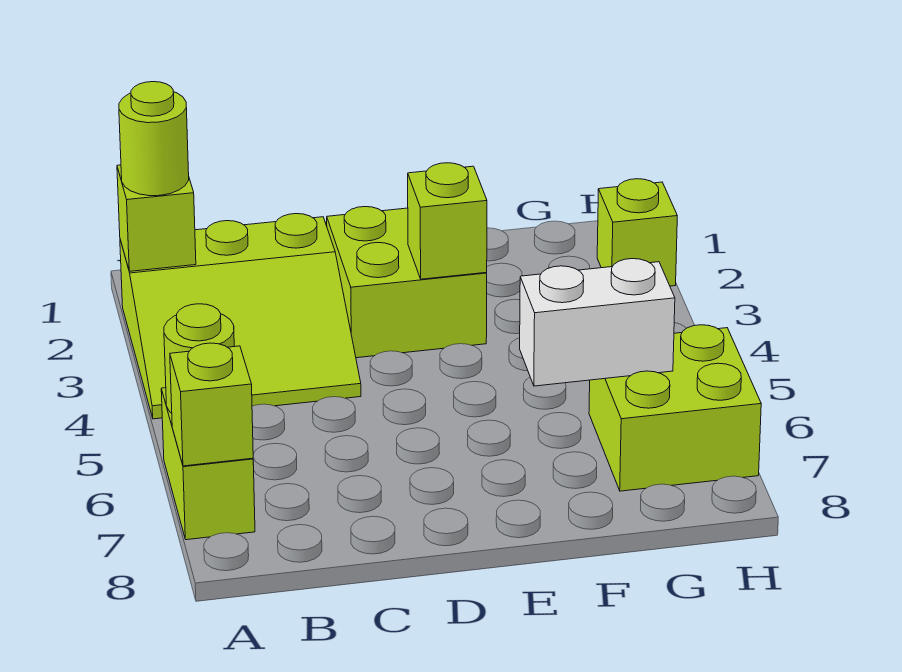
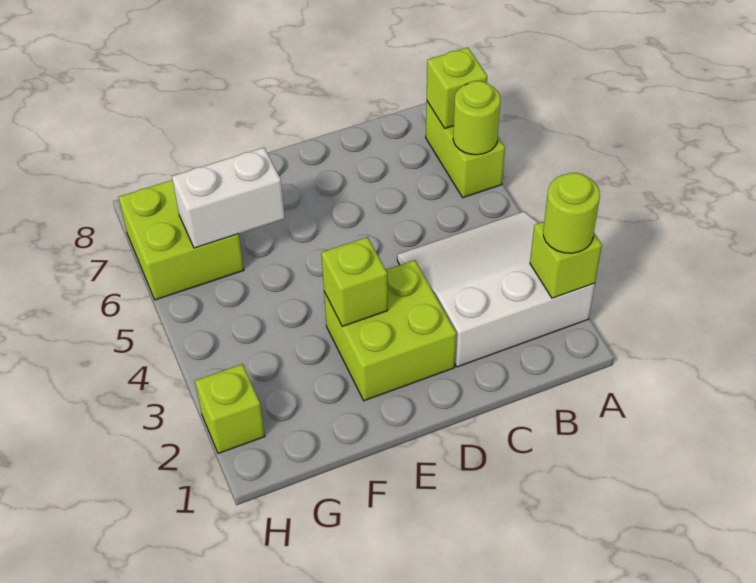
lime 3x3 slope [120,214,361,419] -> white 3x3 slope [397,212,595,367]

